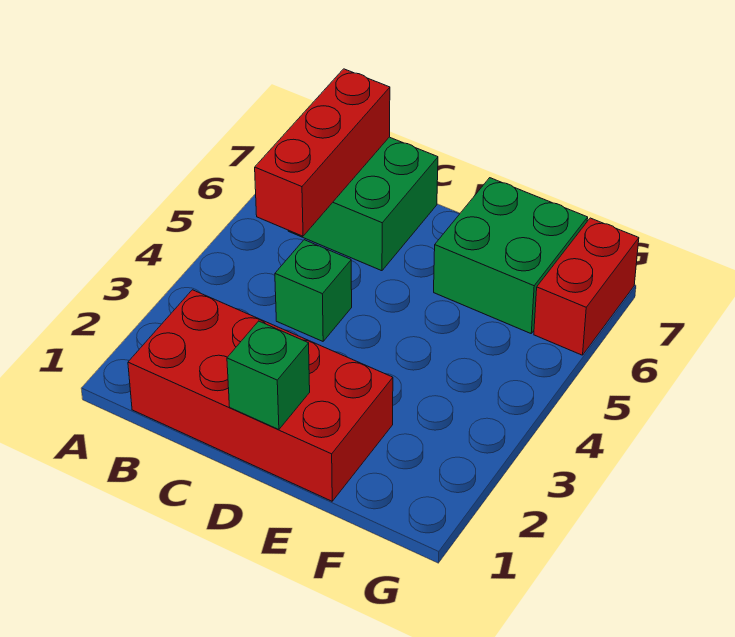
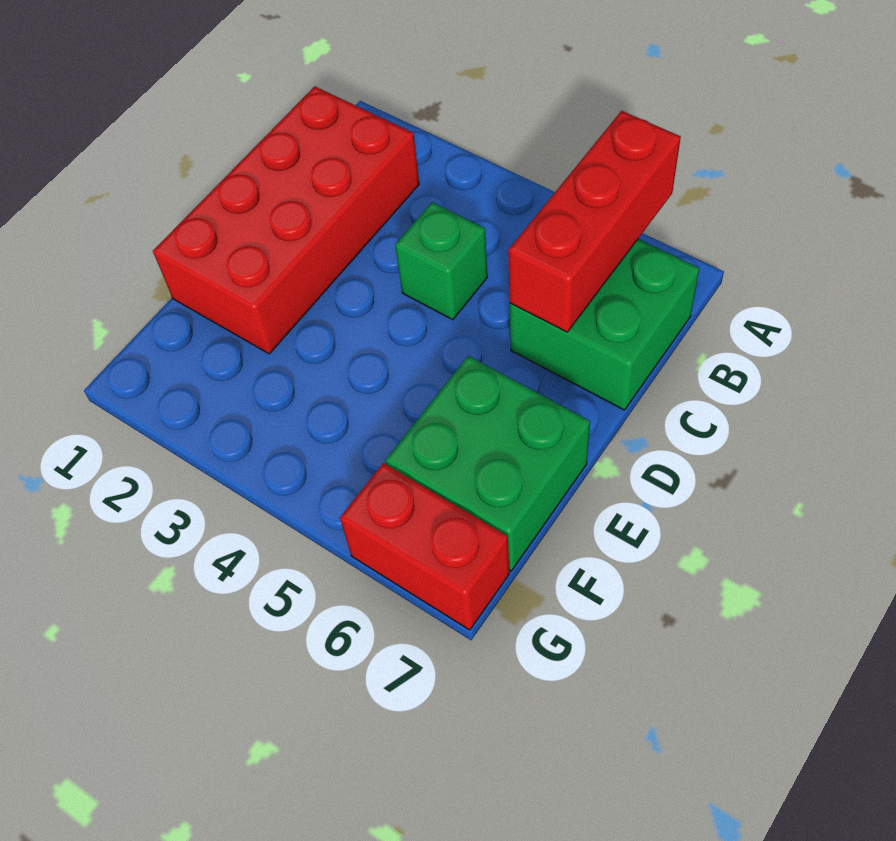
red 1x3 brick [255,69,390,236] -> red 1x3 brick turned to [508,111,681,332]
green 1x1 brick [227,321,310,430] -> none

